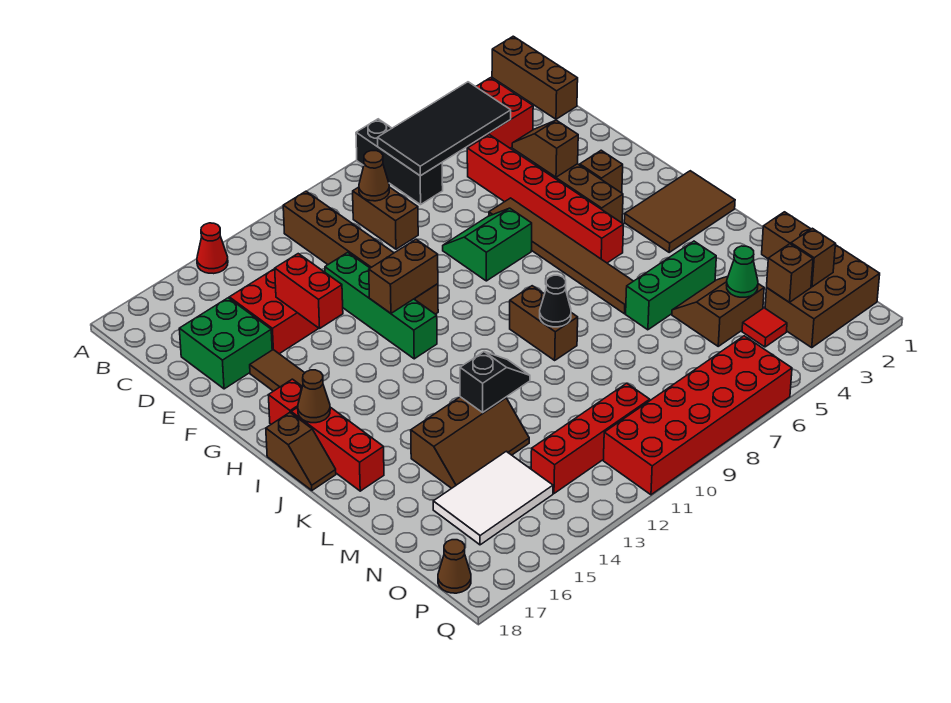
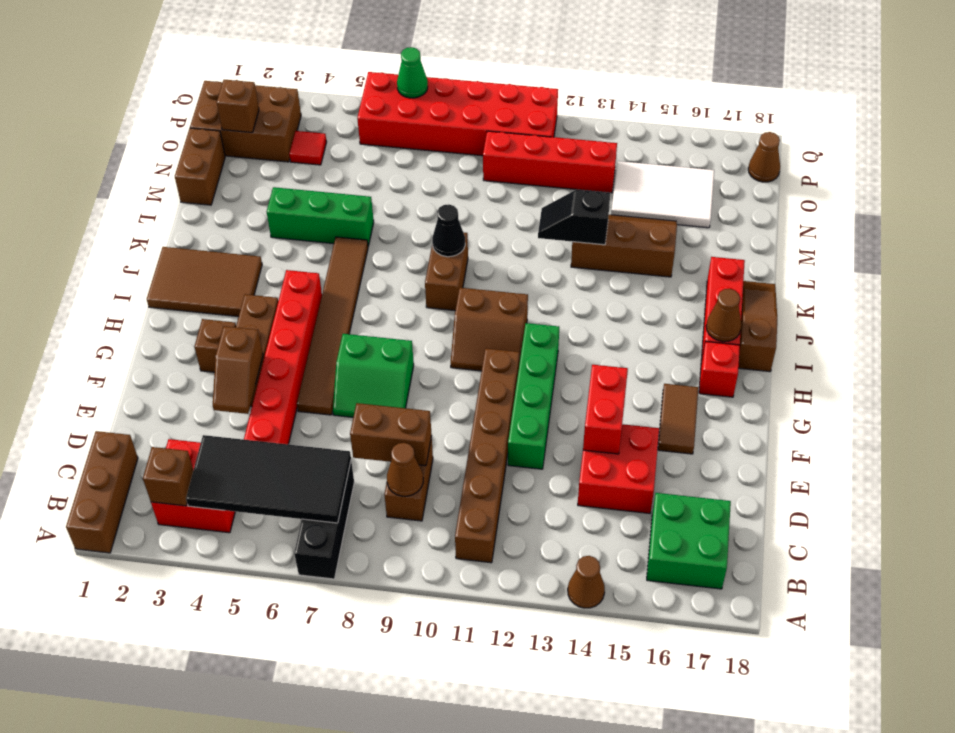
red 1x1 cone [197,223,228,274] -> brown 1x1 cone [568,556,605,608]
green 2x2 brick [179,298,272,389] -> green 2x2 brick moved to [647,493,731,589]
brown 1x2 brick [369,239,438,313] -> brown 1x2 brick moved to [350,403,432,466]
brown 1x2 slope [266,413,336,490] -> brown 1x3 slope [738,281,777,372]
brown 2x2 slope [672,276,764,346] -> brown 2x2 slope moved to [451,288,528,371]
green 1x1 cone [727,246,758,297] -> green 1x1 cone moved to [397,47,428,98]
brown 1x1 brick [767,244,813,303] -> brown 1x1 brick moved to [143,447,193,506]

